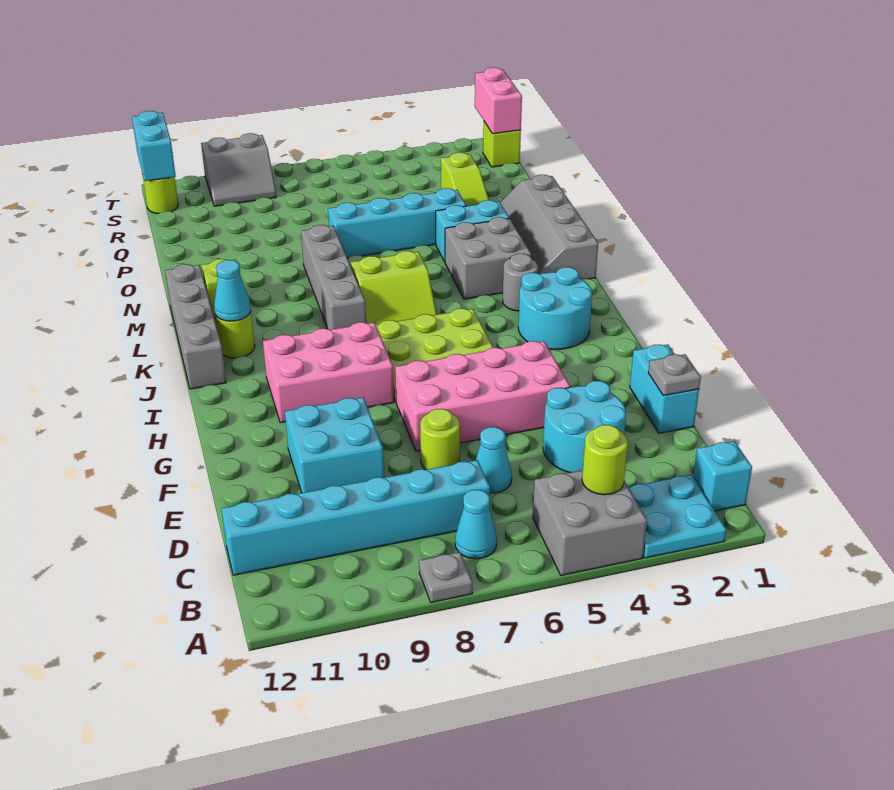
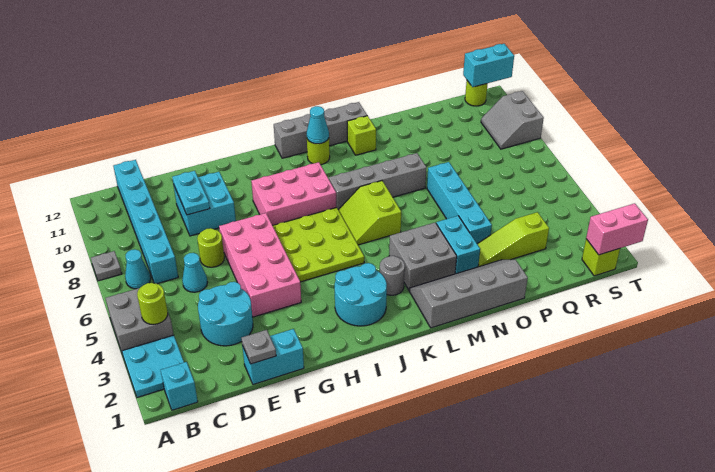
none -> cyan 1x2 plate [172,171,210,215]
pink 2x3 brick [263,322,394,423] -> pink 2x3 brick turned to [251,162,336,225]

